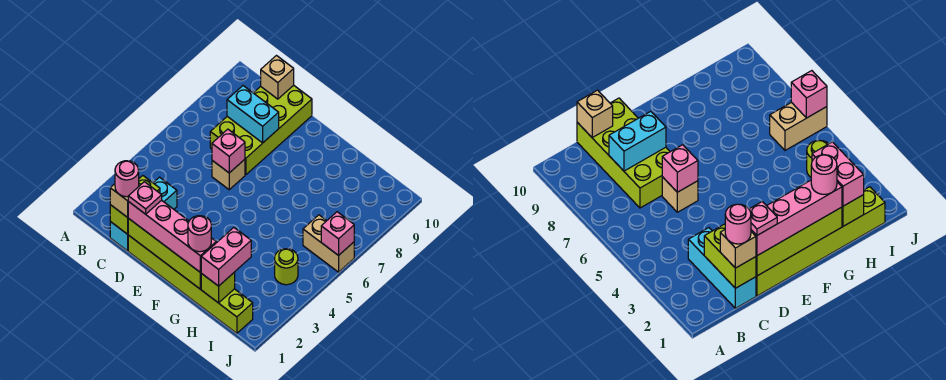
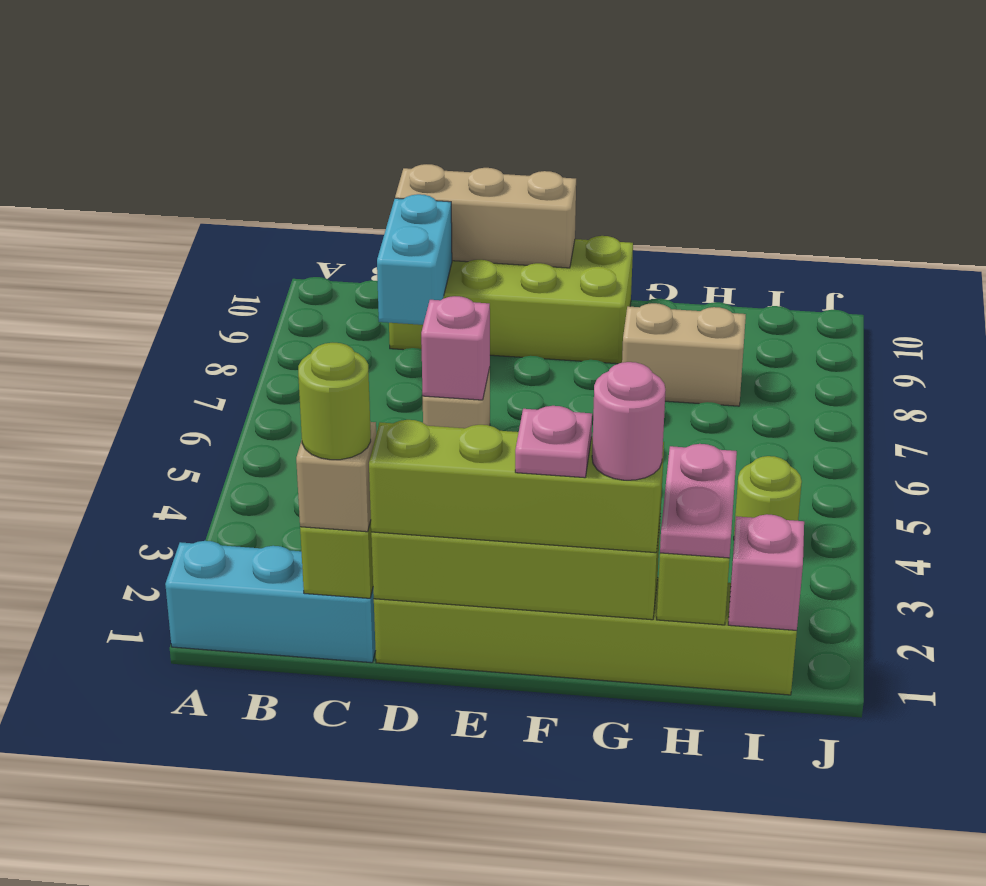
cyan 1x3 brick [110,177,177,251] -> cyan 1x3 brick turned to [165,541,376,663]
pink 1x1 round brick [115,161,139,197] -> lime 1x1 round brick [298,343,371,460]
lime 2x4 brick [210,85,312,175] -> lime 2x4 brick turned to [389,236,633,364]
cyan 1x2 brick [227,86,279,143] -> cyan 1x2 brick turned to [377,194,452,325]
tan 1x1 brick [261,56,294,99] -> tan 1x3 brick [395,164,576,268]
pink 1x4 brick [128,200,216,272] -> lime 1x4 brick [369,420,664,553]
pink 1x1 plate [128,182,162,214] -> pink 1x1 plate moved to [515,406,592,478]
pink 1x2 brick [201,228,251,286] -> pink 1x2 plate [660,444,737,558]
tan 1x2 brick [303,215,354,272] -> tan 1x2 brick moved to [622,303,746,406]
pink 1x1 brick [321,212,354,256] -> pink 1x1 brick moved to [728,514,804,630]

